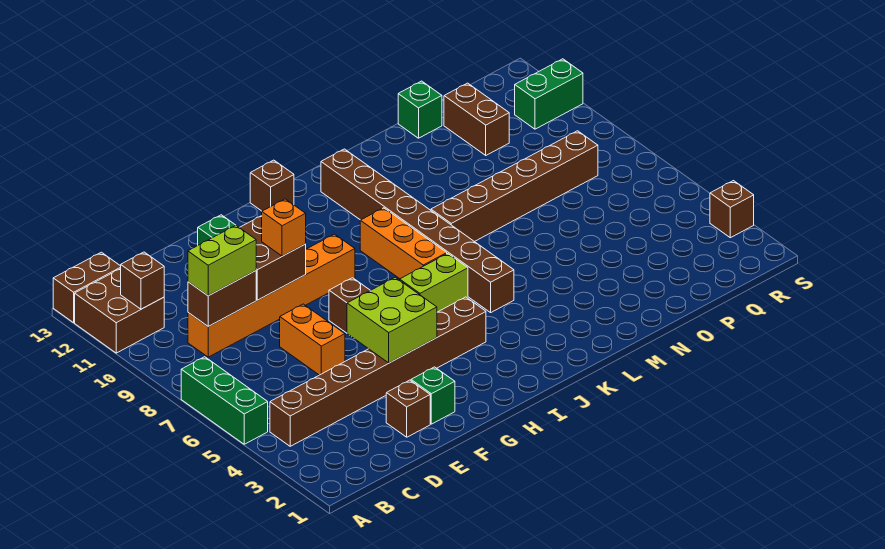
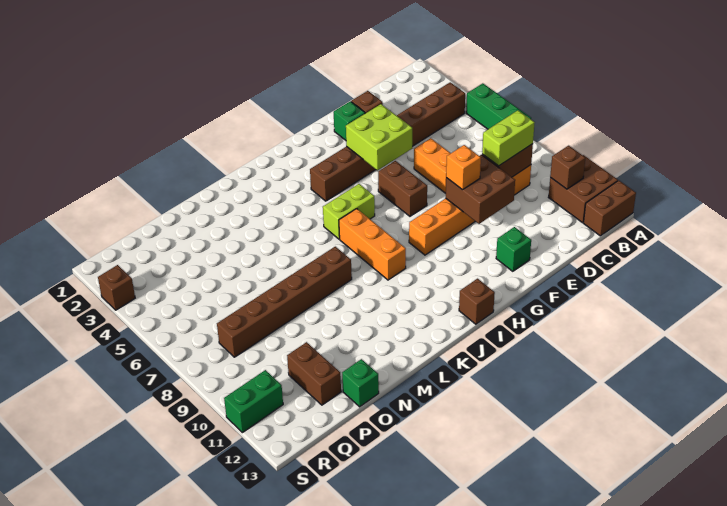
brown 1x8 brick [321,149,514,313] -> none

